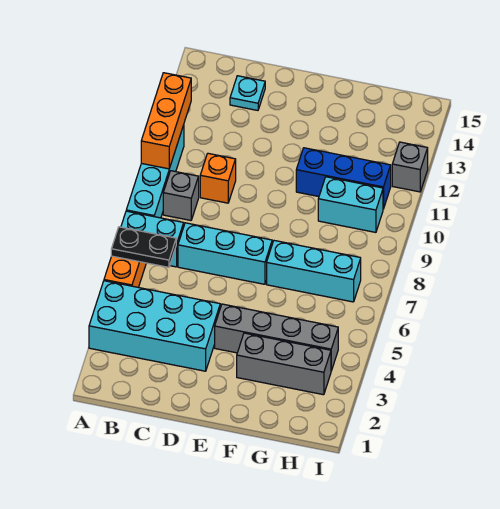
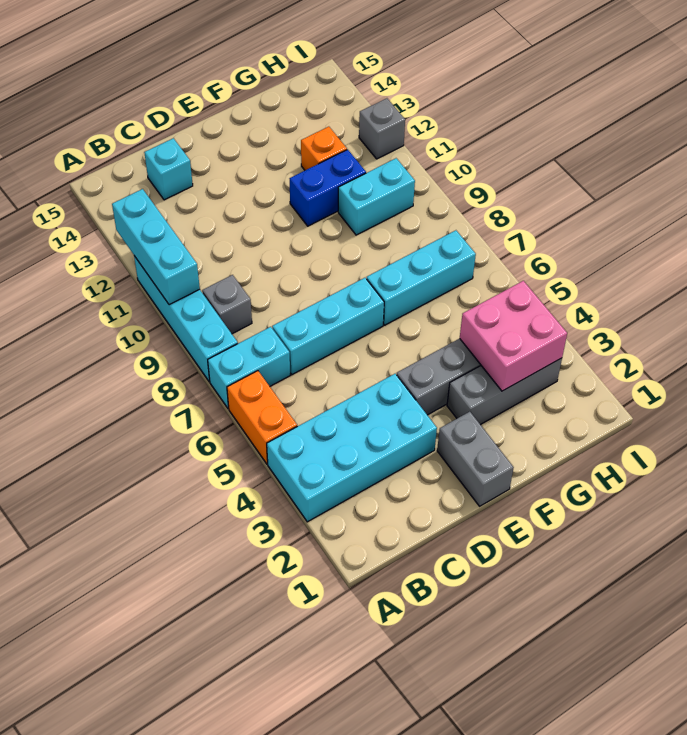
black 1x2 plate [111,227,176,267] -> none
orange 1x3 brick [141,73,191,169] -> cyan 1x3 brick [112,189,200,305]
orange 1x1 brick [200,153,236,203] -> orange 1x1 brick moved to [301,127,347,170]
cyan 1x1 plate [230,76,265,110] -> cyan 1x1 brick [144,138,193,200]
none -> grey 1x2 brick [437,412,514,506]
blue 1x3 brick [296,148,391,209] -> blue 1x2 brick [290,150,366,226]
none -> pink 2x2 brick [460,281,567,391]

